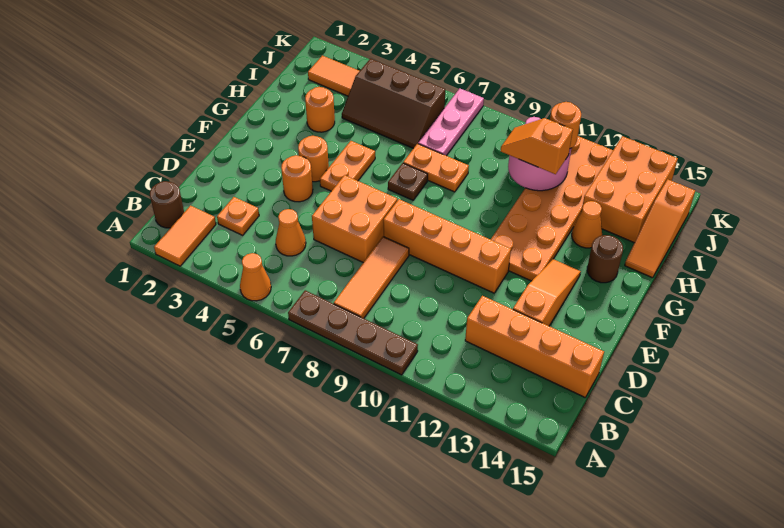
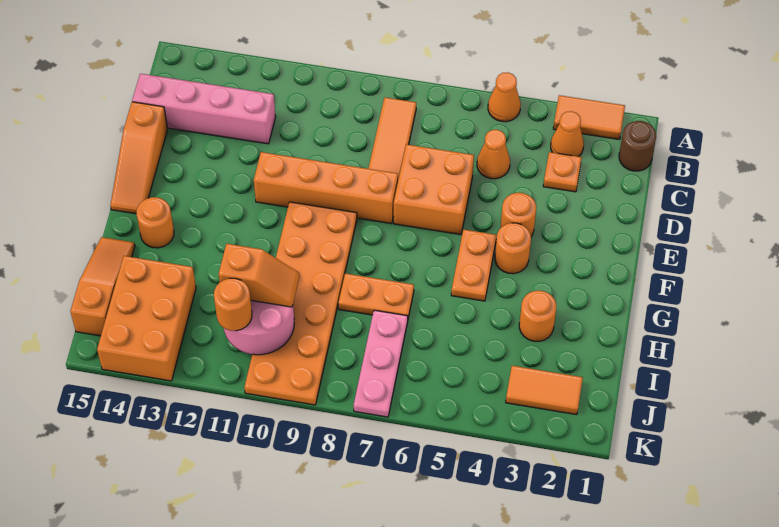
orange 1x2 tile [154,206,216,266] -> orange 1x2 tile turned to [553,95,625,139]
brown 1x4 plate [288,290,418,375] -> none
orange 1x4 brick [465,296,604,397] -> pink 1x4 brick [132,74,276,144]
orange 1x3 slope [513,259,581,326] -> orange 1x3 slope moved to [110,102,168,214]
orange 2x6 plate [491,136,613,281] -> orange 2x6 plate moved to [244,202,357,405]
brown 1x1 plate [388,163,428,200] -> none
brown 1x1 round brick [587,235,623,283] -> orange 1x1 round brick [136,197,174,248]
orange 1x1 cone [572,201,602,248] -> orange 1x1 cone moved to [551,111,584,157]
brown 2x3 slope [342,59,445,148] -> none

